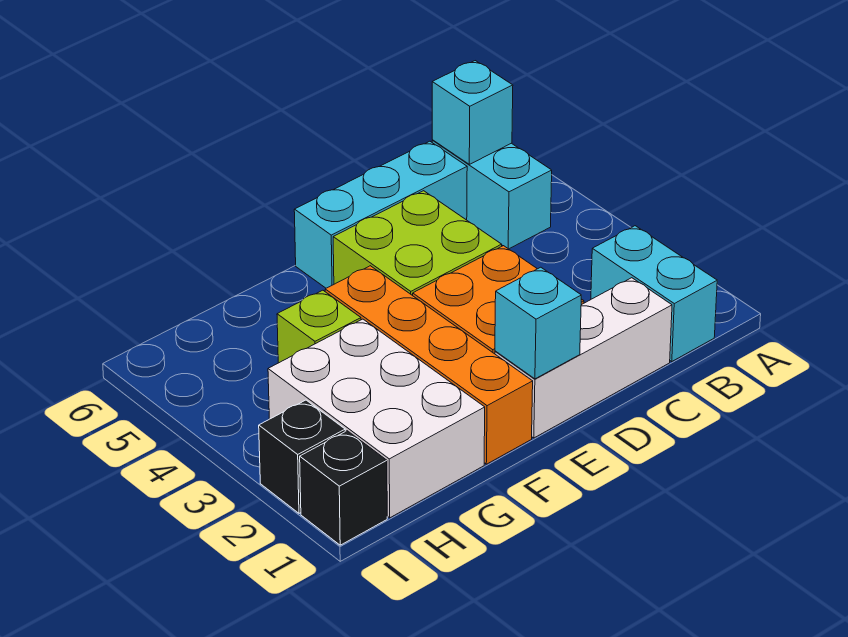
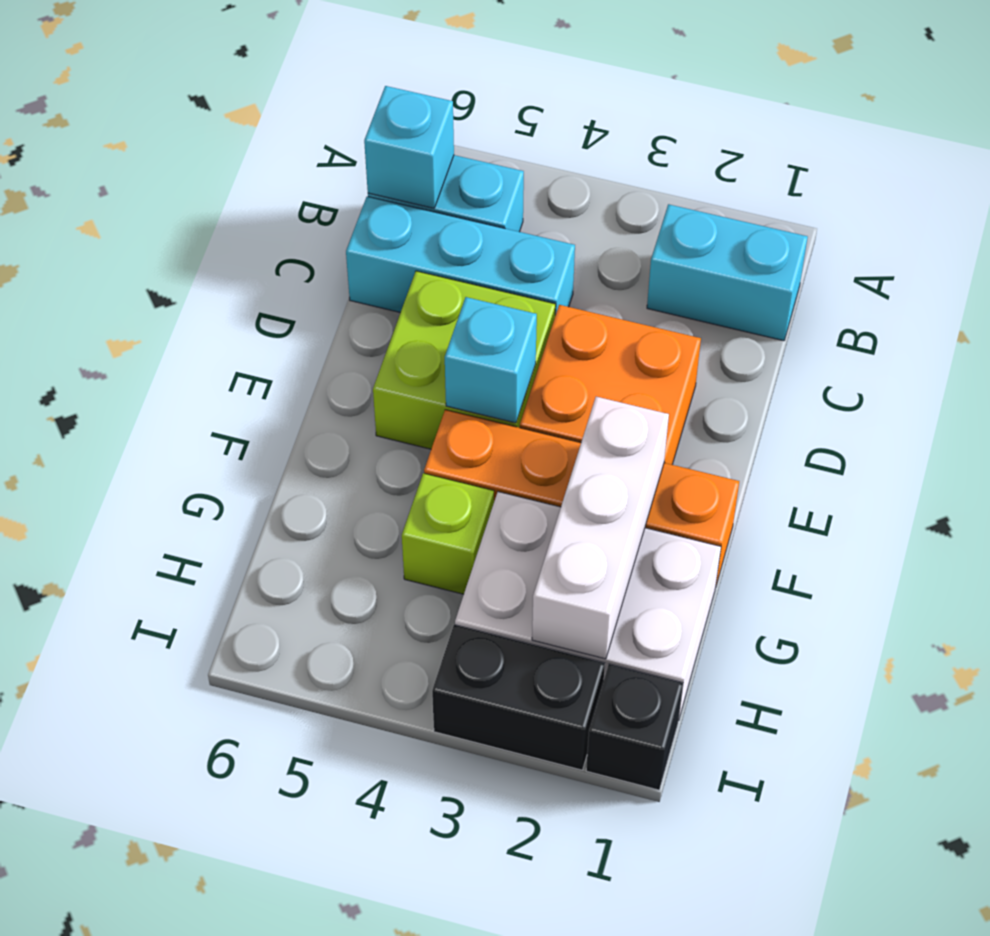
white 1x3 brick [495,278,672,438] -> white 1x3 brick moved to [532,397,669,659]
cyan 1x3 brick [294,141,467,288] -> cyan 1x3 brick turned to [346,196,575,315]
cyan 1x1 brick [495,267,581,379] -> cyan 1x1 brick moved to [445,297,537,423]
black 1x1 brick [259,400,345,513] -> black 1x2 brick [432,625,605,770]

